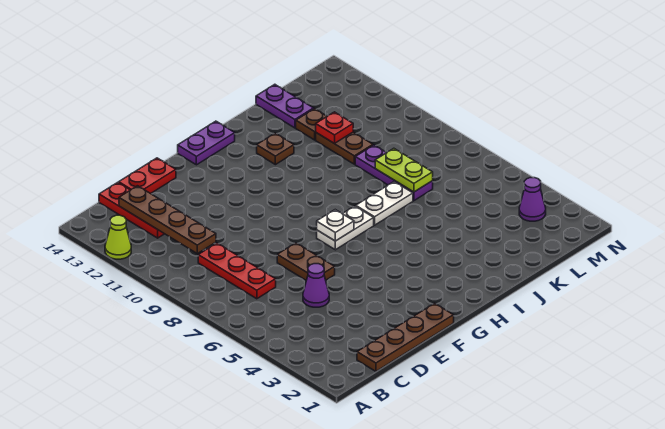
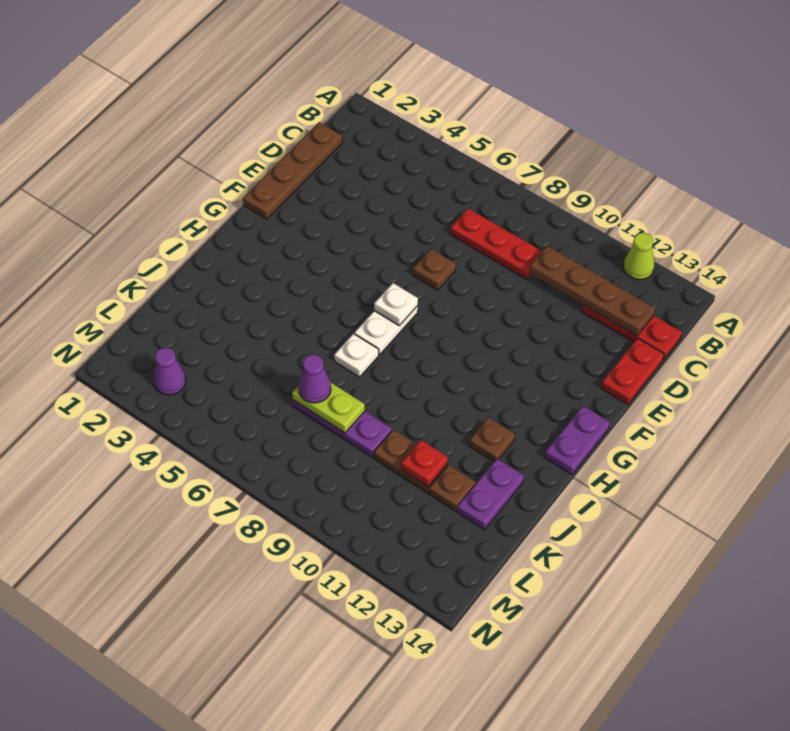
purple 1x1 cone [303,264,329,307] -> purple 1x1 cone moved to [298,355,331,403]
brown 1x2 plate [277,243,335,280] -> brown 1x1 plate [413,249,456,290]
white 1x2 plate [356,182,413,225] -> white 1x1 plate [334,334,379,377]
purple 1x2 plate [256,84,314,128] -> purple 1x2 plate turned to [457,459,524,530]

